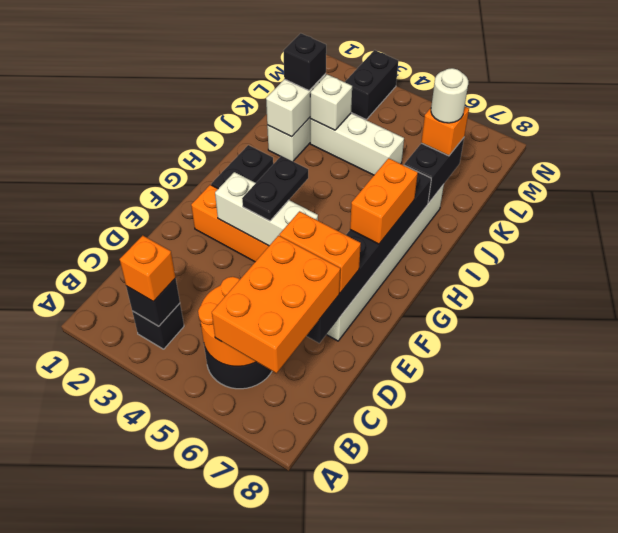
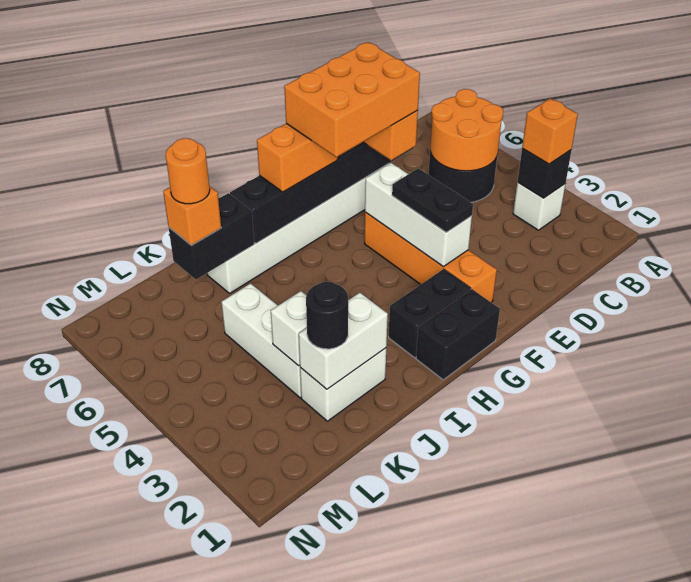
black 1x1 brick [132,303,184,349] -> white 1x1 brick [513,183,565,230]
orange 2x3 brick [212,236,340,373] -> orange 2x3 brick moved to [284,42,420,157]
black 1x2 plate [242,156,308,221] -> black 1x2 plate turned to [392,168,473,232]
black 1x1 brick [284,33,326,90] -> black 1x1 round brick [306,282,348,349]
white 1x1 round brick [431,68,468,123] -> orange 1x1 round brick [166,138,210,204]
black 1x2 brick [345,50,398,120] -> black 1x2 brick moved to [416,289,500,380]

